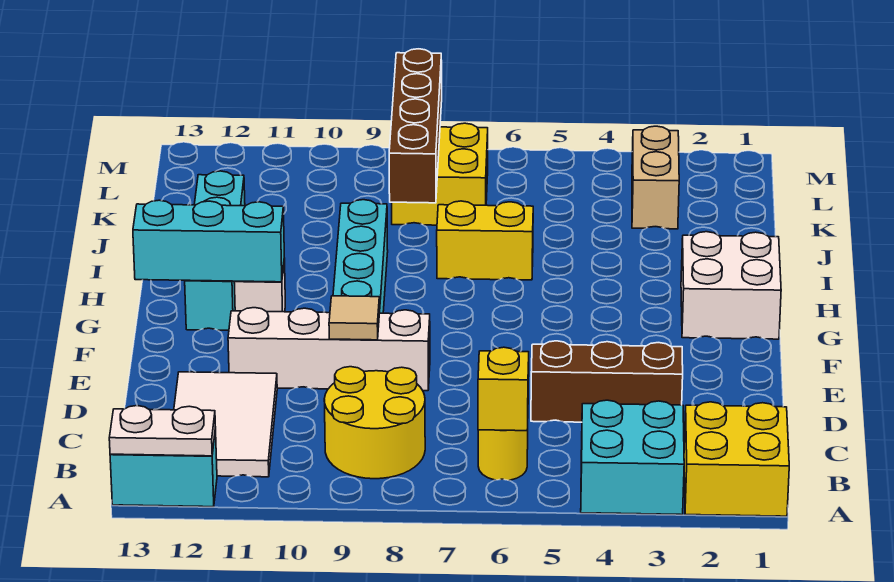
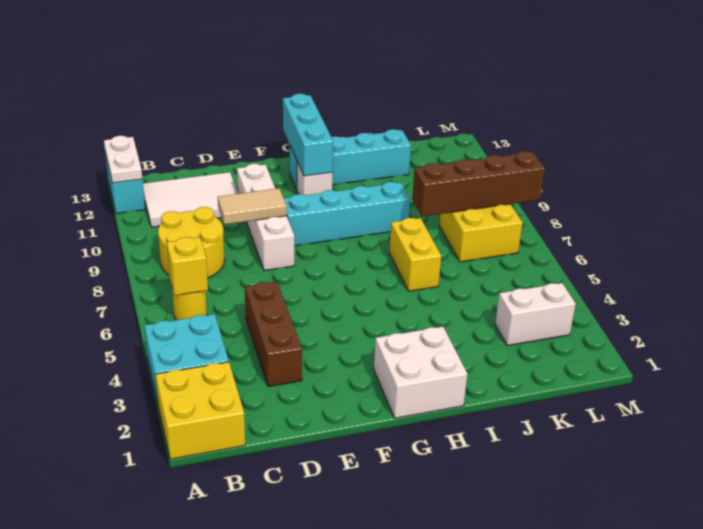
tan 1x1 tile [329,296,380,340] -> tan 1x2 tile [218,188,287,224]
tan 1x2 brick [632,126,679,229] -> white 1x2 brick [495,283,576,346]

